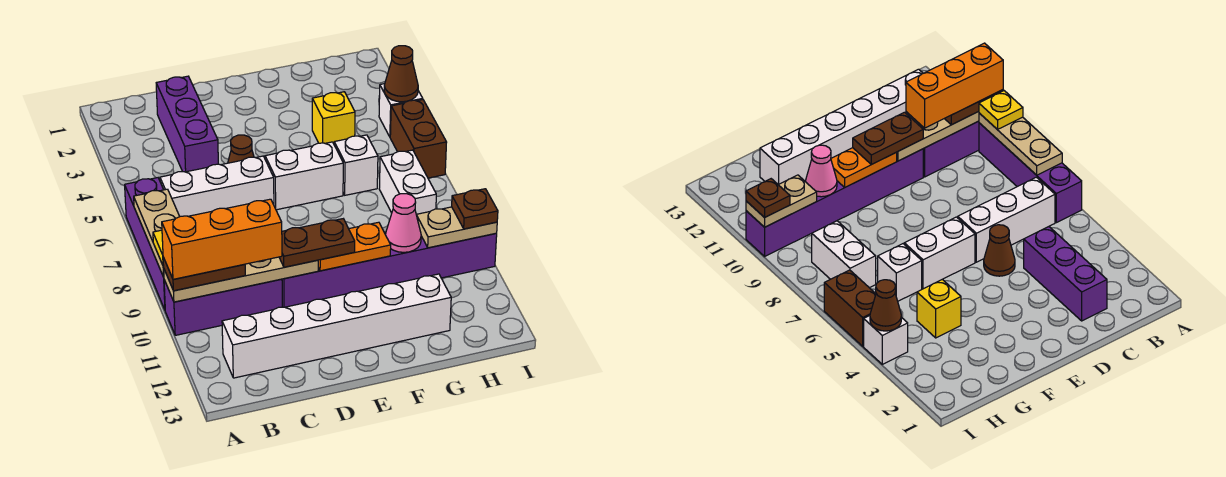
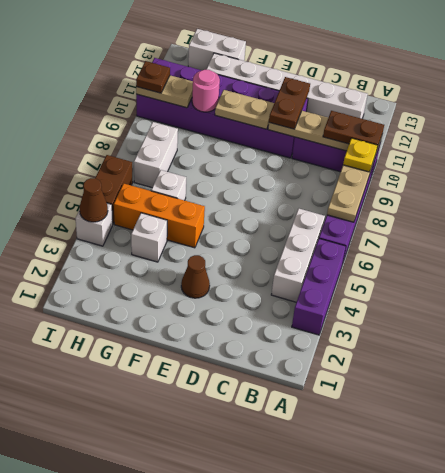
orange 1x3 brick [162,199,282,279] -> orange 1x3 brick moved to [114,184,205,248]
white 1x3 brick [160,156,274,216] -> white 1x3 brick turned to [271,209,325,302]
purple 1x3 brick [156,76,218,172] -> purple 1x3 brick moved to [292,239,346,335]
brown 1x1 cone [228,135,254,163] -> brown 1x1 cone moved to [181,255,210,298]
purple 1x6 brick [282,232,497,307] -> purple 2x6 brick [136,58,308,158]
brown 1x2 plate [279,219,355,267] -> brown 1x2 plate turned to [269,77,310,129]
white 1x2 brick [265,142,343,210] -> white 1x2 brick moved to [188,29,246,70]
orange 1x2 plate [318,222,391,271] -> tan 1x2 plate [215,90,274,129]
yellow 1x1 brick [312,92,355,144] -> white 1x1 brick [131,213,167,262]
pink 1x1 cone [385,194,421,252] -> pink 1x1 round brick [192,70,220,112]

